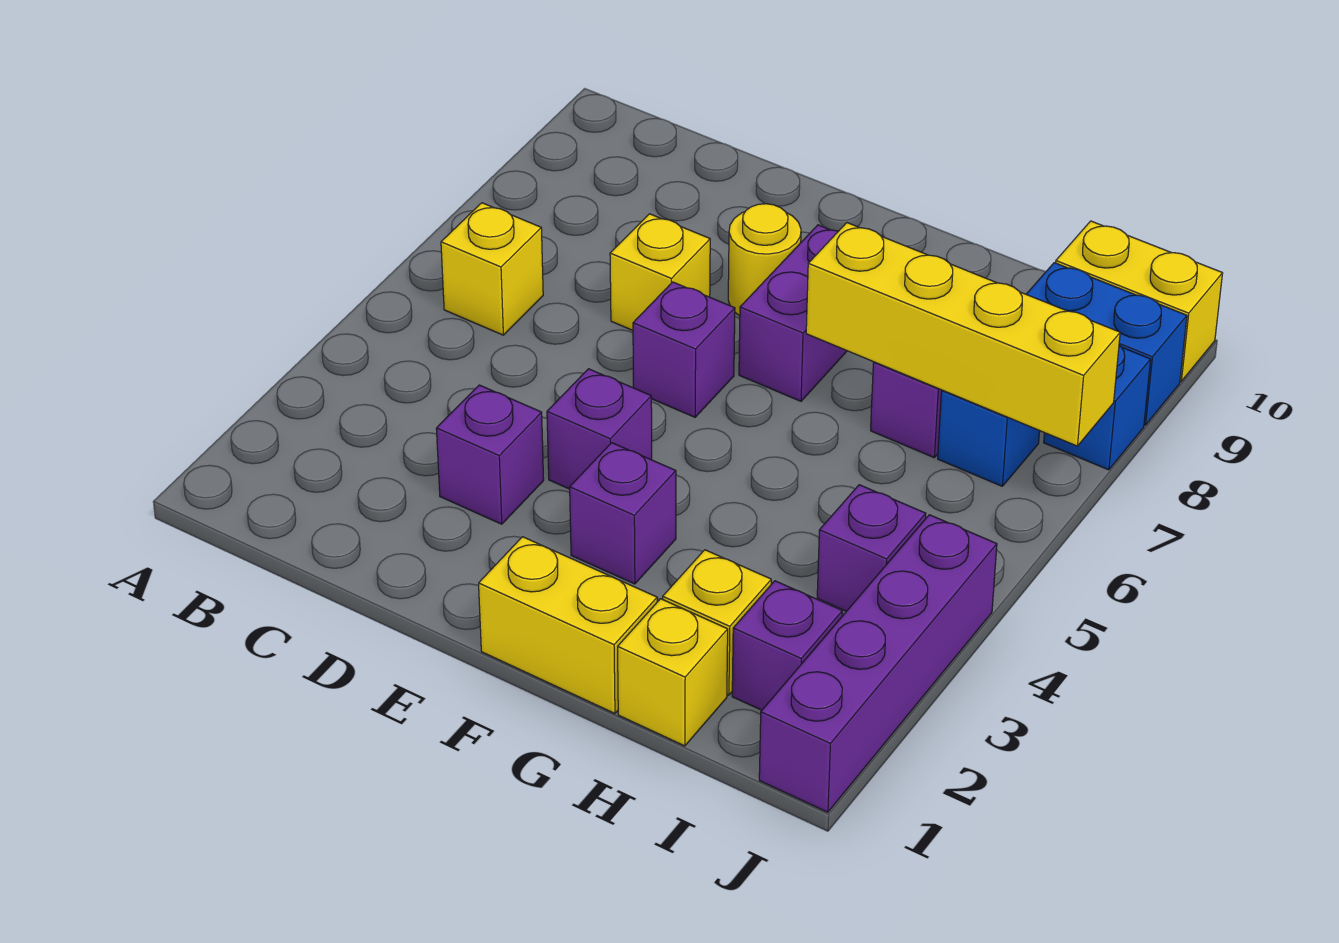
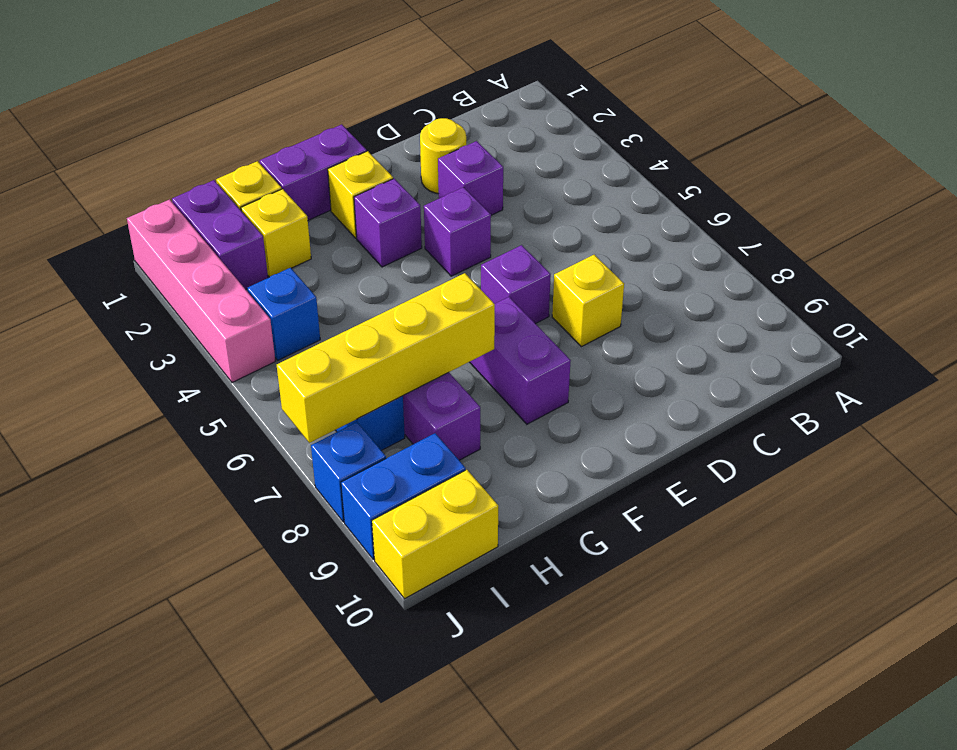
yellow 1x1 brick [441,203,543,335] -> yellow 1x1 brick moved to [328,151,393,238]
yellow 1x1 round brick [728,204,801,315] -> yellow 1x1 round brick moved to [420,118,466,194]
yellow 1x2 brick [479,537,657,713] -> purple 1x2 brick [260,124,367,220]
purple 1x1 brick [732,581,842,710] -> purple 1x2 brick [172,180,268,289]
purple 1x1 brick [817,485,926,611] -> blue 1x1 brick [247,268,320,360]
purple 1x4 brick [759,515,997,812] -> pink 1x4 brick [127,199,275,382]

